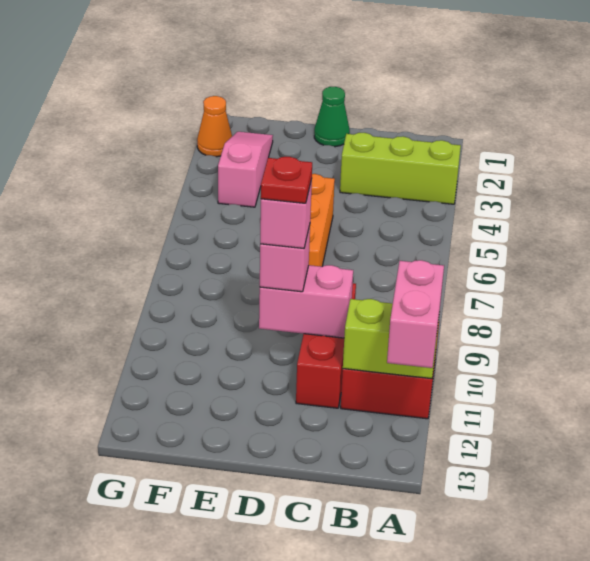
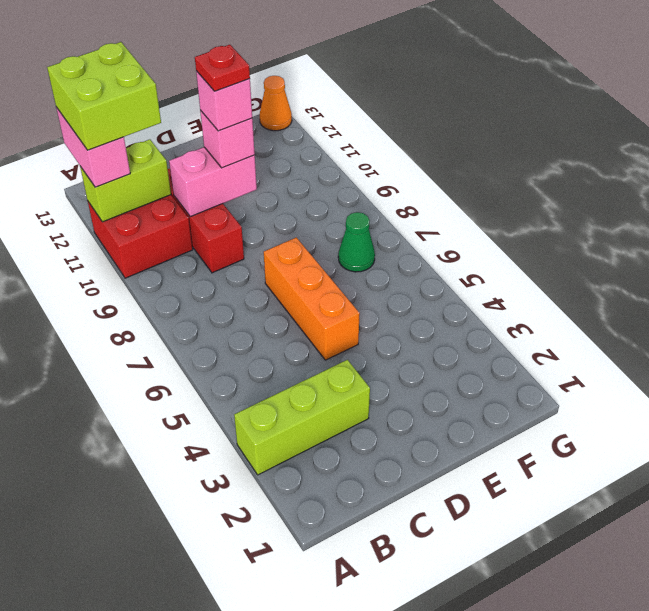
none -> lime 2x2 brick [47,42,161,150]
green 1x1 cone [314,87,350,147] -> green 1x1 cone moved to [338,212,375,272]
pink 1x3 slope [218,132,273,207] -> none
orange 1x1 cone [197,96,232,157] -> orange 1x1 cone moved to [260,76,292,131]

